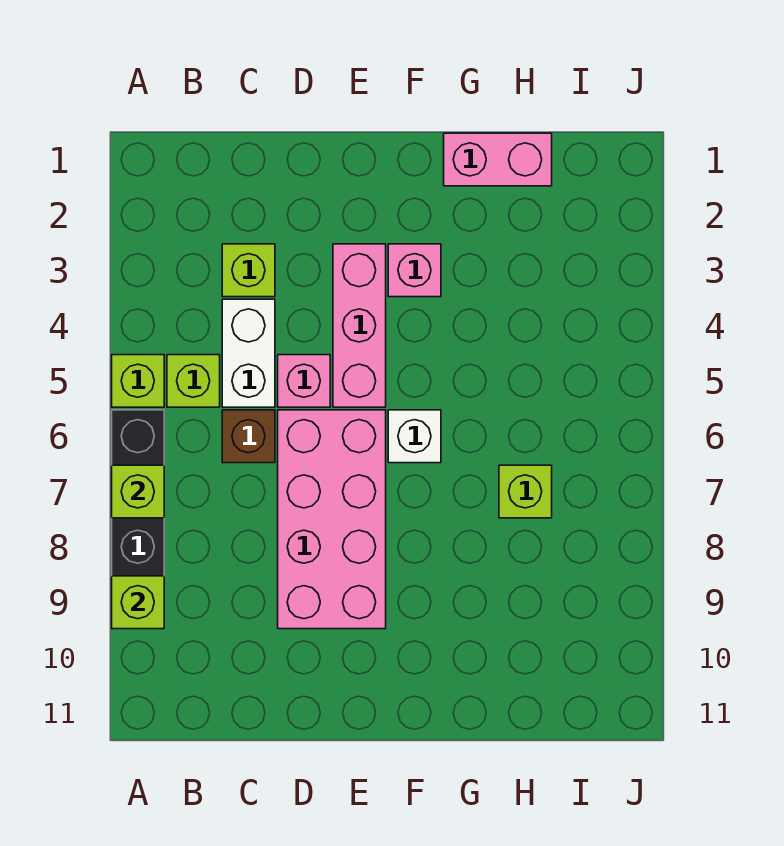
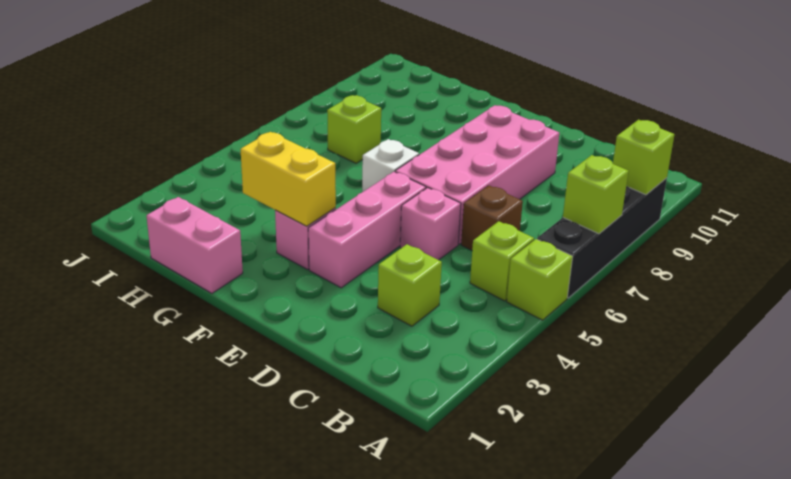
white 1x2 brick [222,299,275,407] -> none
none -> yellow 1x2 brick [241,132,336,226]

